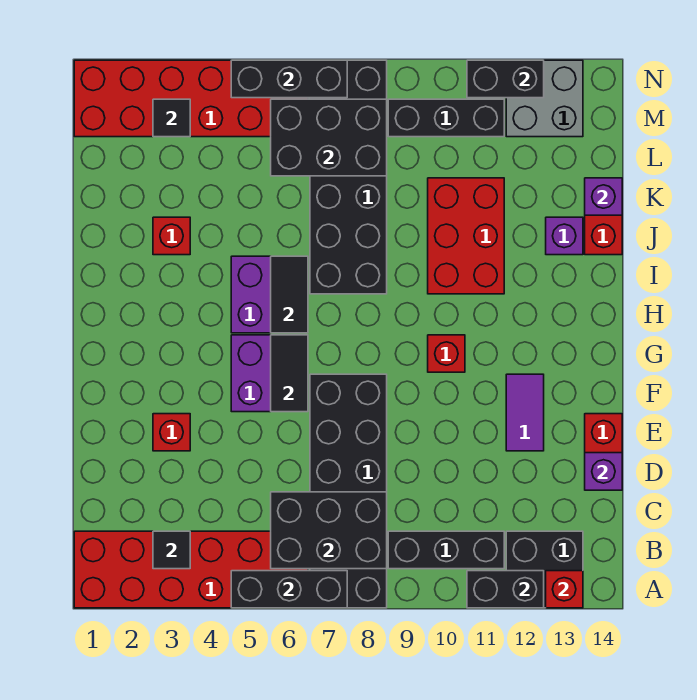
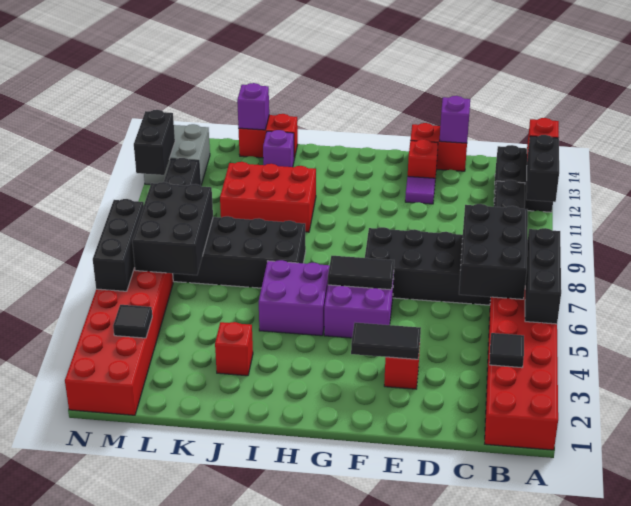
purple 1x2 tile [506,374,544,451] -> purple 1x1 tile [405,176,435,204]
red 1x1 brick [428,335,465,372] -> red 1x1 brick moved to [408,139,438,178]
black 1x2 tile [271,256,308,333] -> black 1x2 tile moved to [351,323,421,359]

